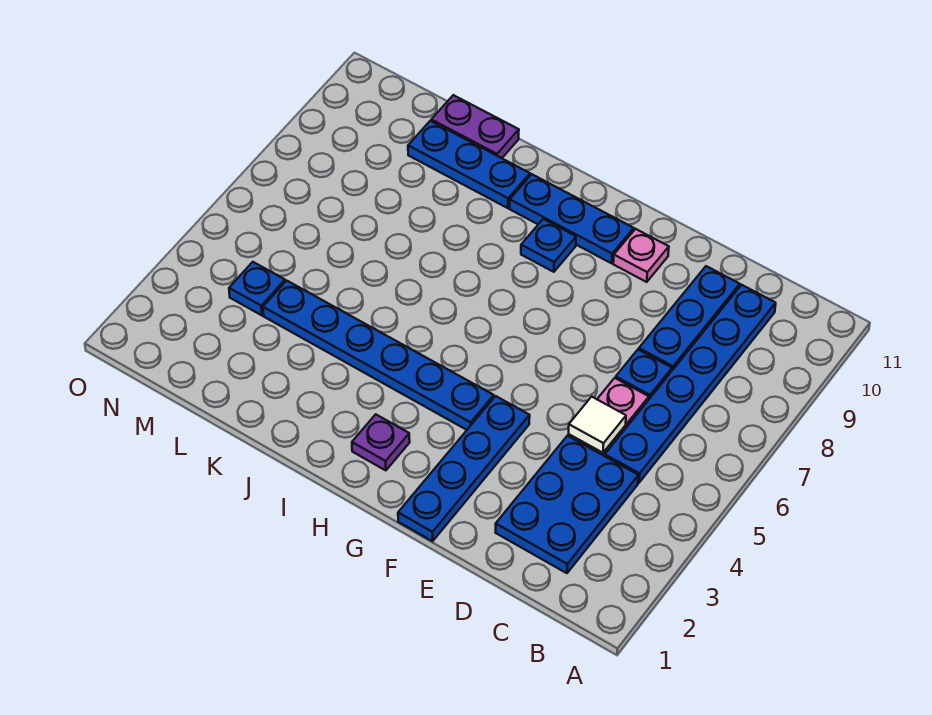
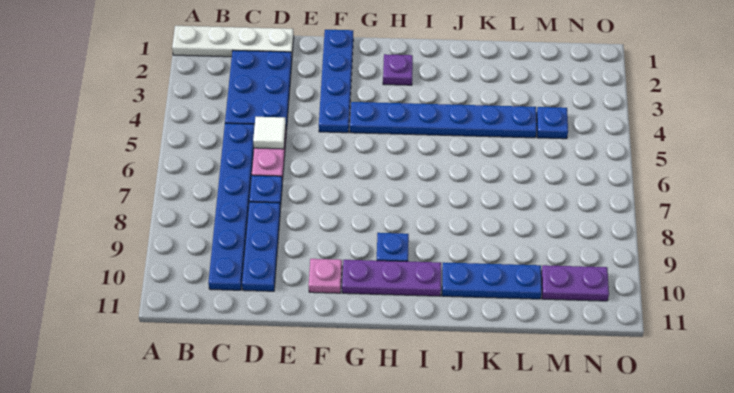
none -> white 1x4 plate [172,26,294,57]
blue 1x3 plate [510,174,634,263] -> purple 1x3 plate [342,260,441,296]
purple 1x2 plate [431,95,519,158] -> purple 1x2 plate moved to [541,265,609,301]

